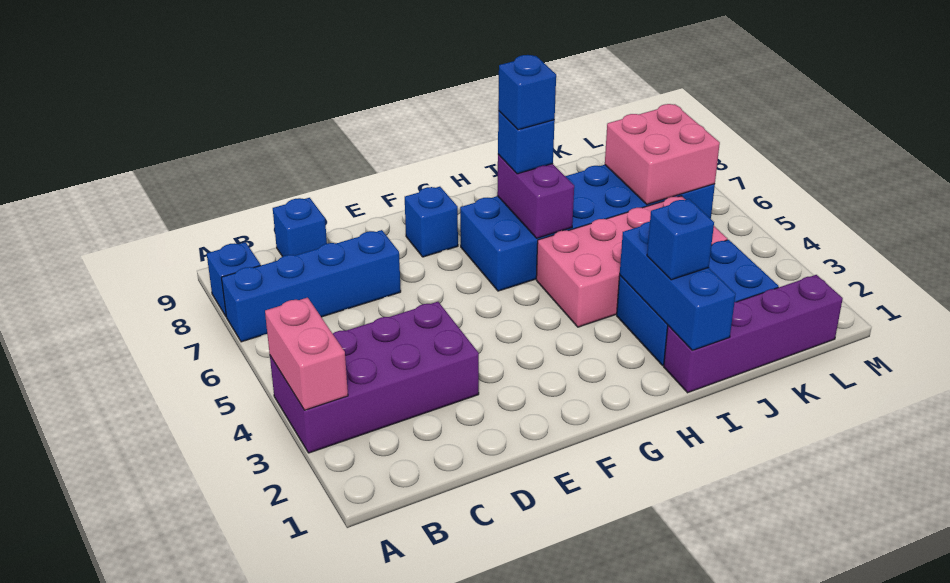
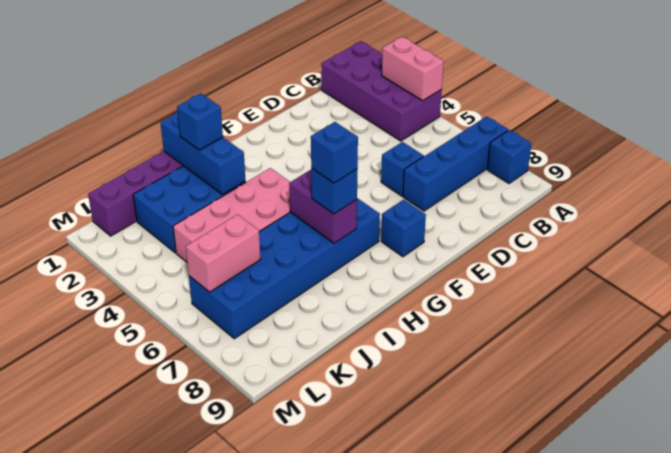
purple 2x4 brick [270,302,479,453] -> purple 2x4 brick turned to [321,41,442,141]
blue 1x1 brick [273,198,327,257] -> blue 1x1 brick moved to [381,142,424,196]
pink 2x2 brick [605,104,720,204] -> pink 1x2 brick [186,215,260,292]

